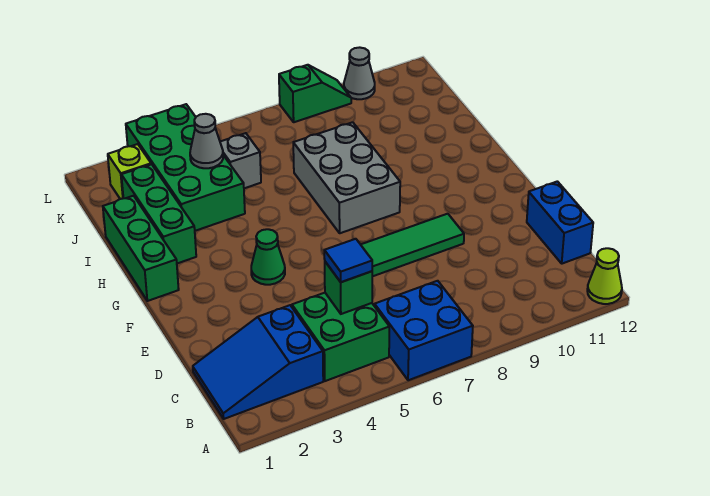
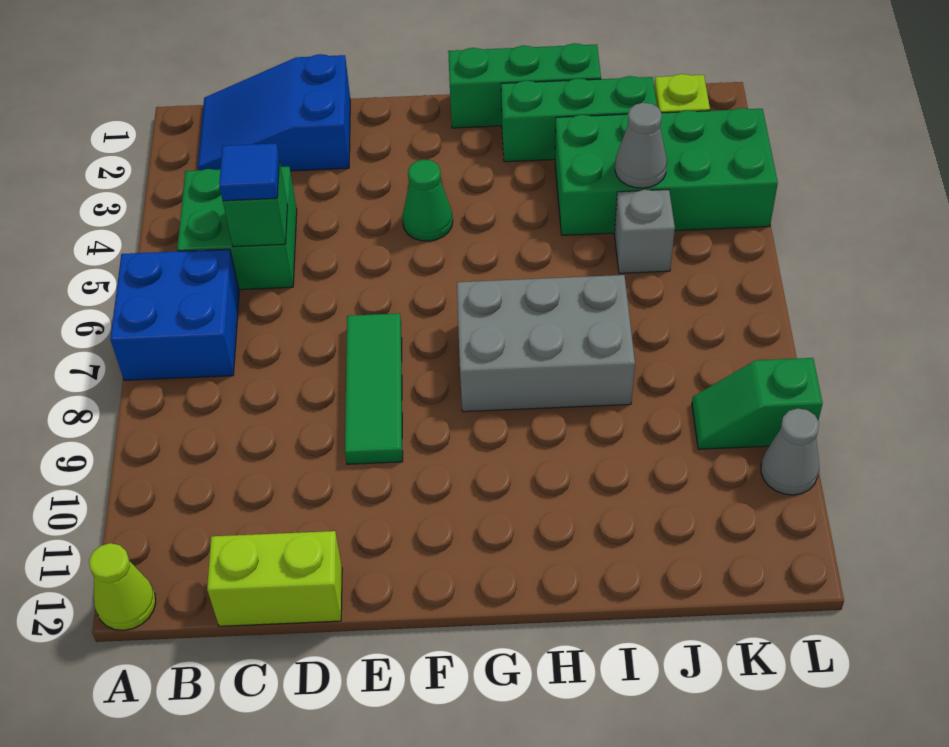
blue 2x3 slope [193,305,323,419] -> blue 2x3 slope turned to [198,54,350,171]
blue 1x2 brick [527,181,593,264] -> lime 1x2 brick [207,531,342,626]
green 1x2 slope [279,65,351,122] -> green 1x2 slope turned to [692,358,823,449]

